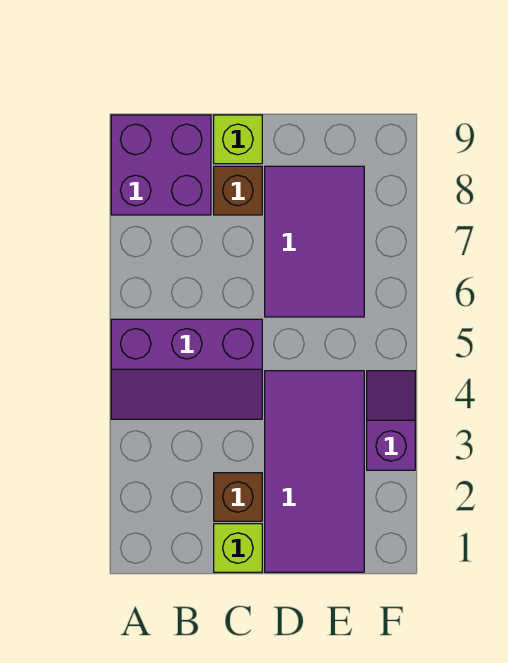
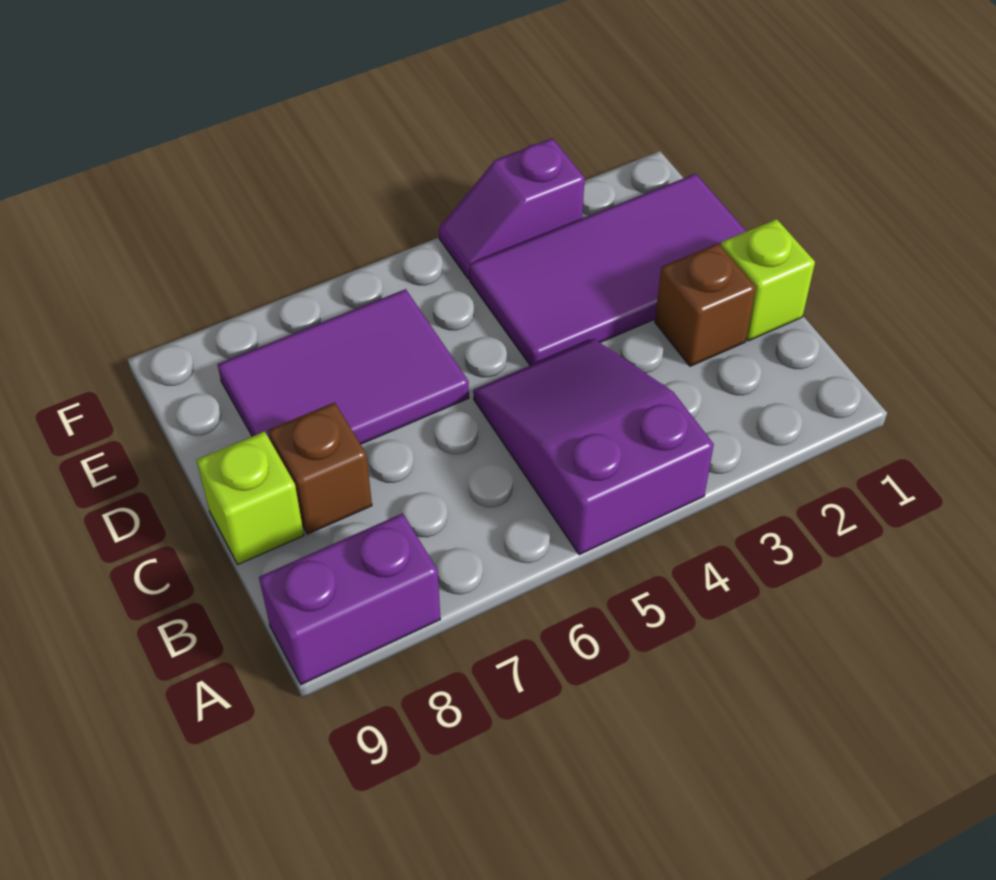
purple 2x3 slope [111,319,262,419] -> purple 2x3 slope turned to [473,339,714,555]
purple 2x2 brick [111,115,211,215] -> purple 1x2 brick [259,513,440,685]

